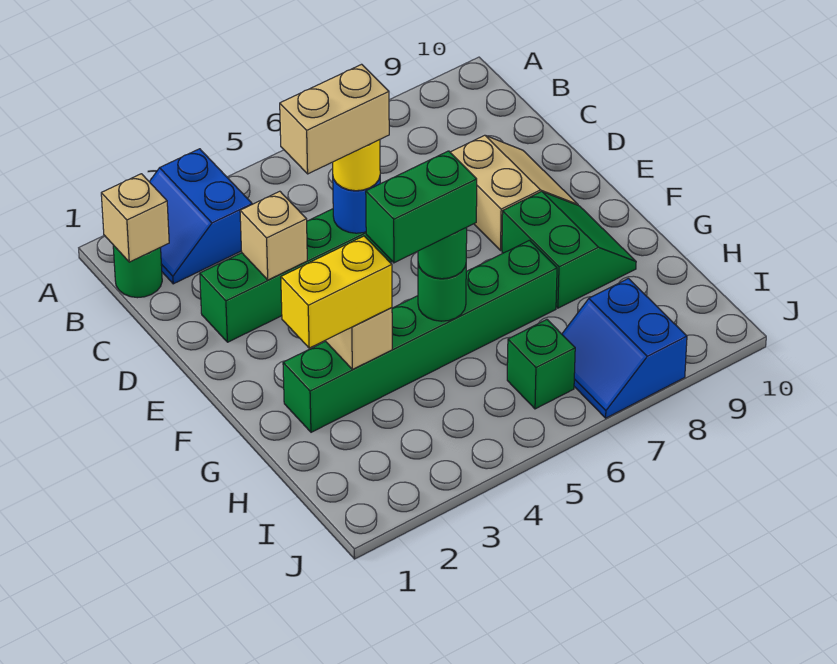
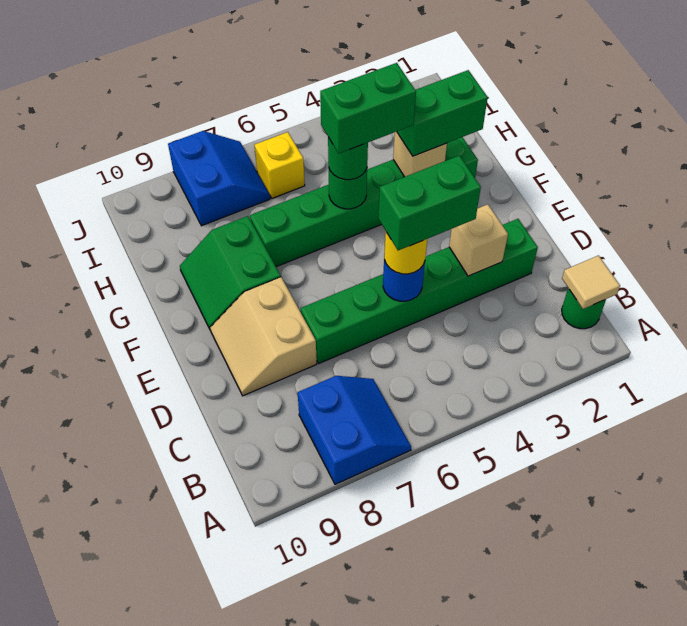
blue 2x2 slope [149,149,252,284] -> blue 2x2 slope moved to [298,376,411,484]
tan 1x1 brick [101,174,169,262] -> tan 1x1 tile [562,256,620,309]
tan 1x2 brick [280,64,389,174] -> green 1x2 brick [378,155,481,250]
yellow 1x2 brick [281,236,392,348] -> green 1x2 brick [397,70,488,156]
green 1x1 brick [507,320,575,409] -> yellow 1x1 brick [255,132,305,198]

